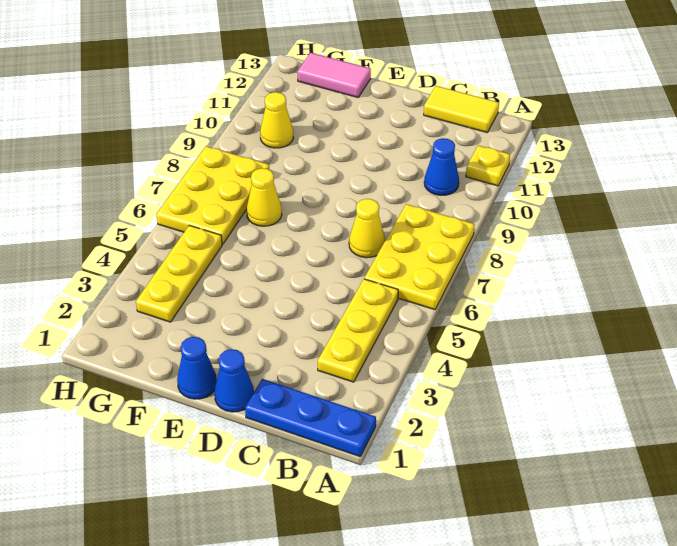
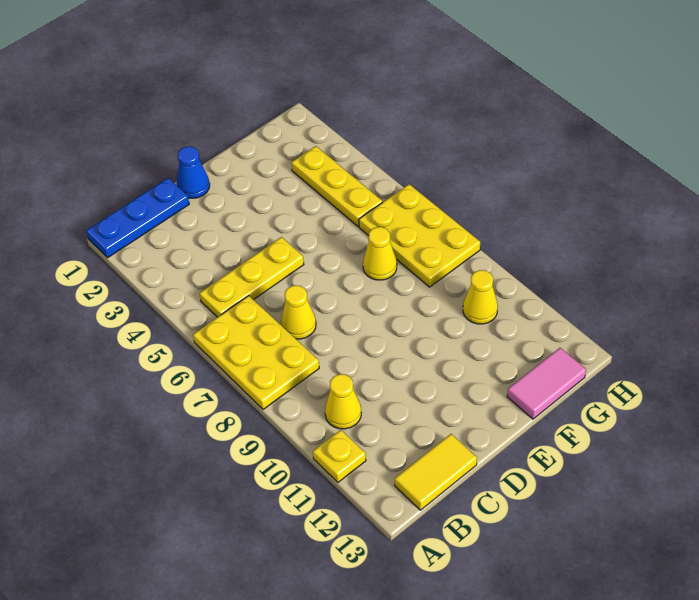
yellow 1x3 plate [318,279,398,382] -> yellow 1x3 plate turned to [199,237,304,317]
blue 1x1 cone [424,138,459,195] -> yellow 1x1 cone [325,374,361,429]
blue 1x1 cone [177,337,217,399] -> none

